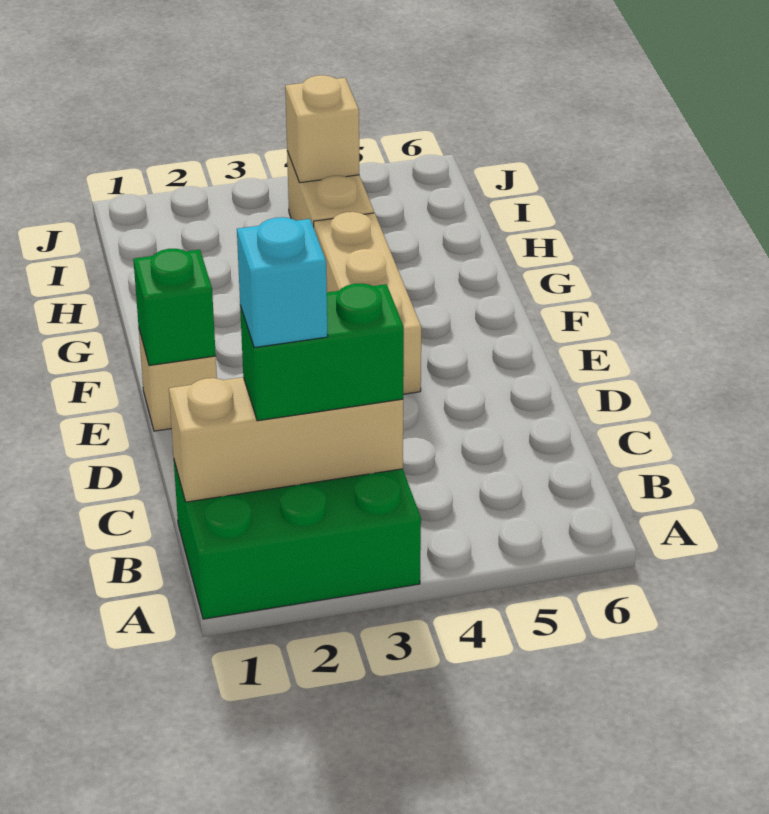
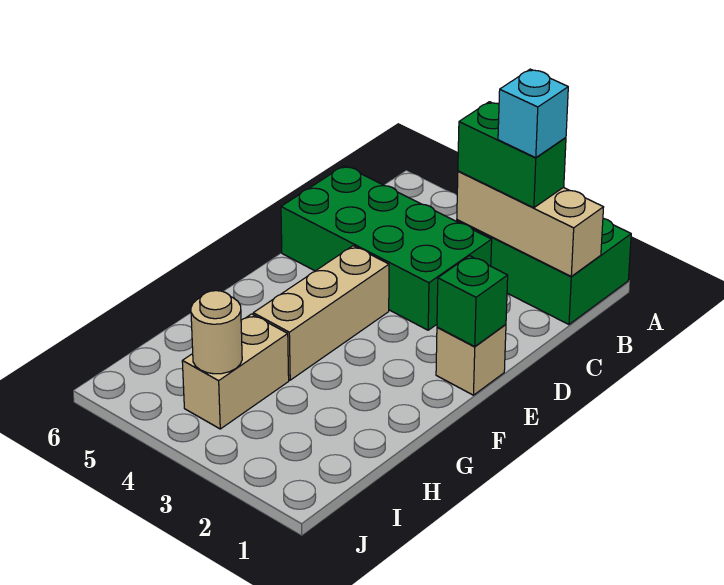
none -> green 2x4 brick [281,166,492,330]
tan 1x1 brick [285,75,359,183] -> tan 1x1 round brick [191,291,242,374]

